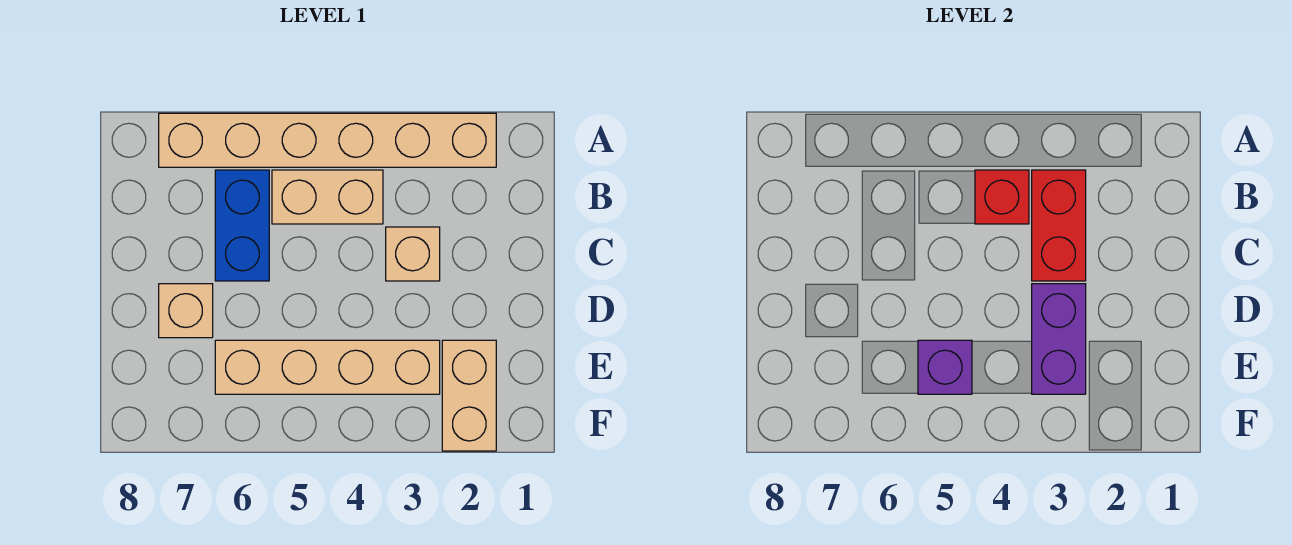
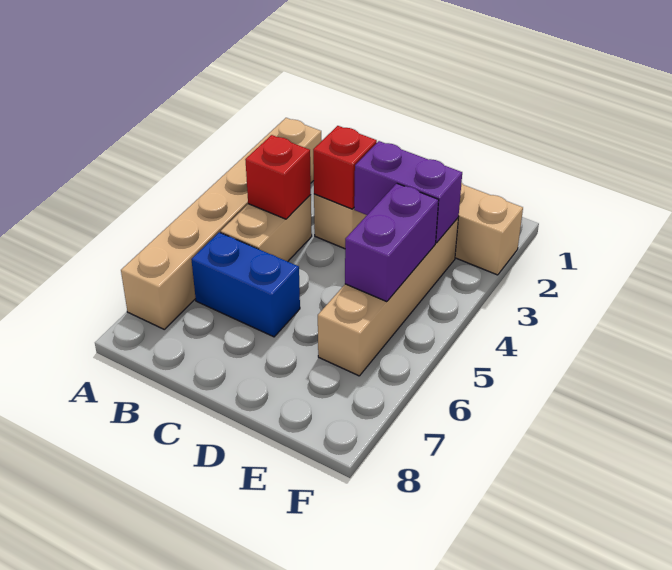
red 1x2 brick [1032,170,1086,281] -> red 1x1 brick [313,126,377,209]
tan 1x1 brick [159,284,213,338] -> none
purple 1x1 brick [918,340,972,394] -> purple 1x2 brick [345,183,439,302]

